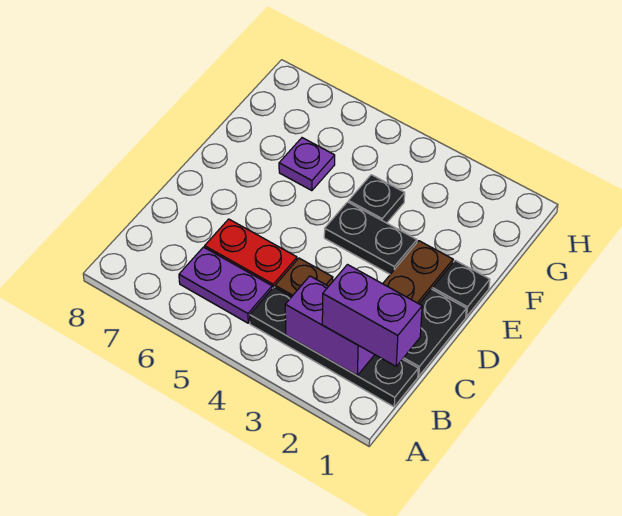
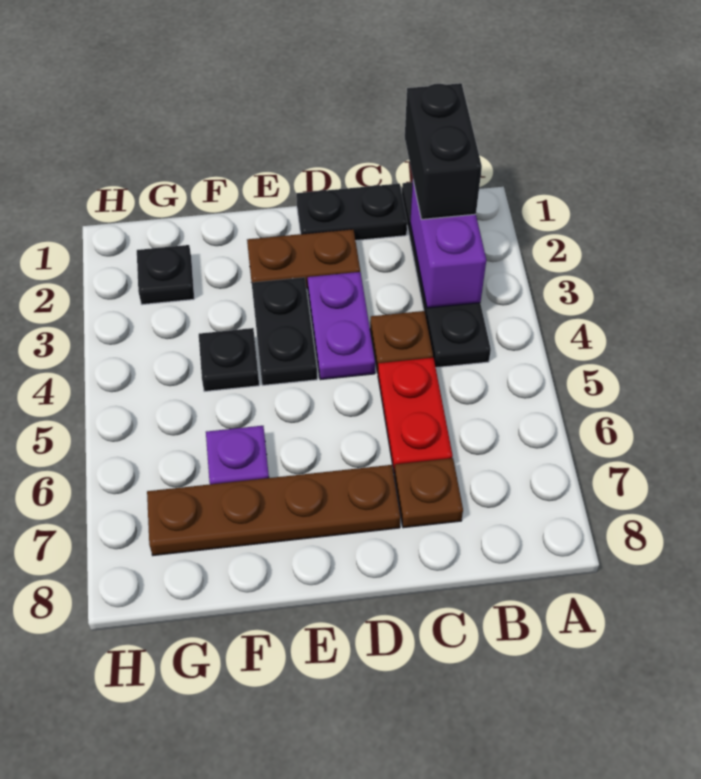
purple 1x2 brick [322,265,422,366] -> black 1x2 brick [405,83,482,220]
purple 1x2 plate [179,247,272,323] -> purple 1x2 plate moved to [308,272,375,380]
none -> brown 1x1 plate [394,458,463,528]
none -> brown 1x4 plate [147,465,401,555]
black 1x1 plate [432,260,490,316] -> black 1x1 plate moved to [137,245,194,305]

